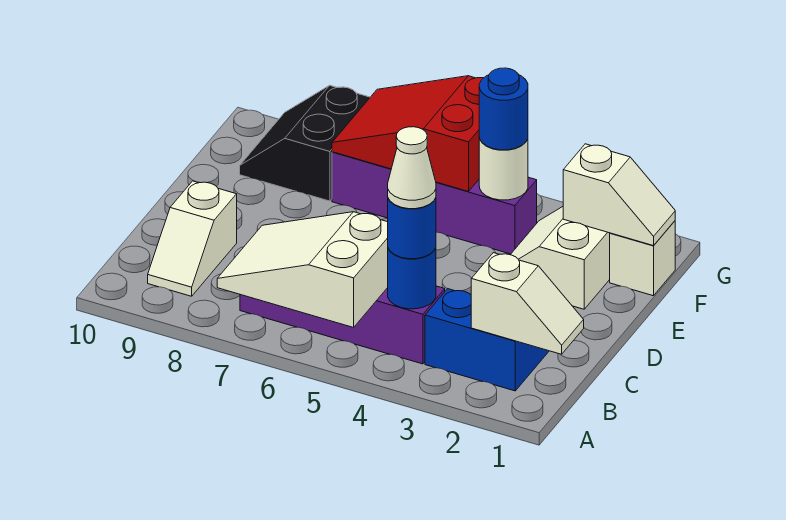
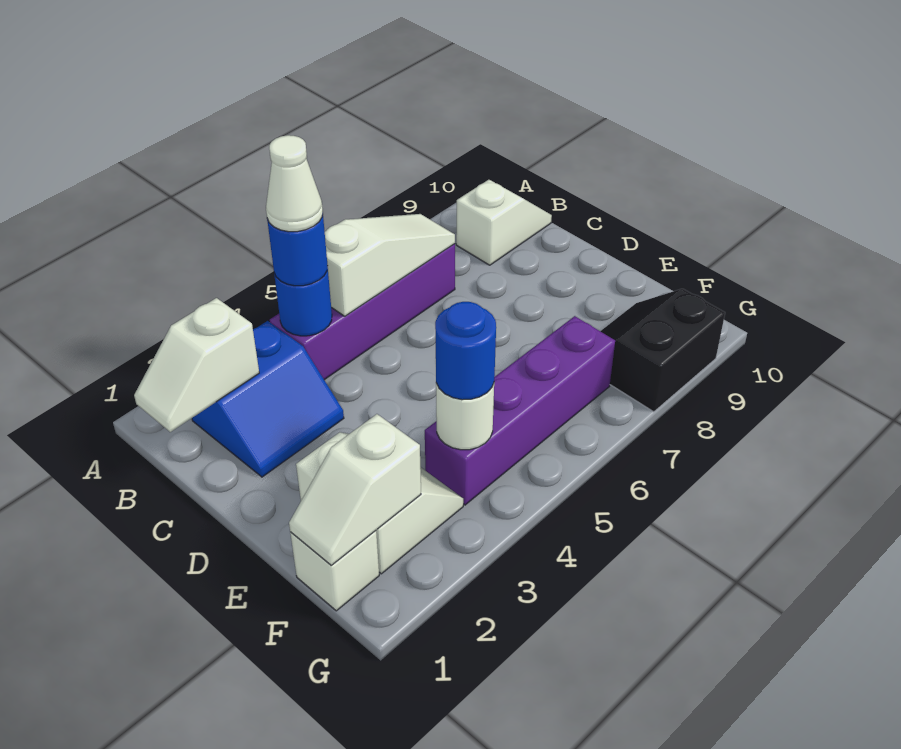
white 2x3 slope [217,212,388,327] -> white 1x3 slope [325,214,455,316]
white 1x2 slope [148,181,237,296] -> white 1x2 slope turned to [456,180,552,265]
red 2x3 slope [332,76,483,192] -> none
black 2x2 slope [240,85,370,201] -> black 2x2 slope turned to [600,289,725,412]

